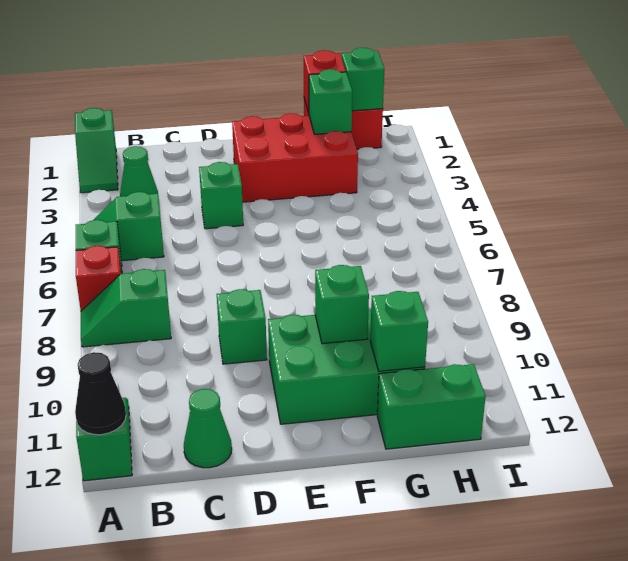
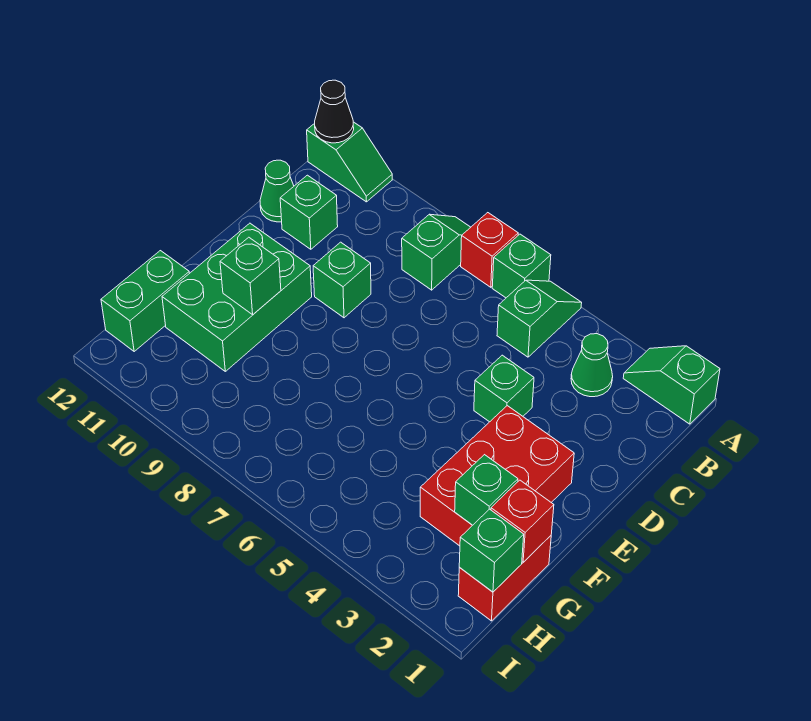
green 1x1 brick [370,291,428,371] -> green 1x1 brick moved to [280,175,338,249]

